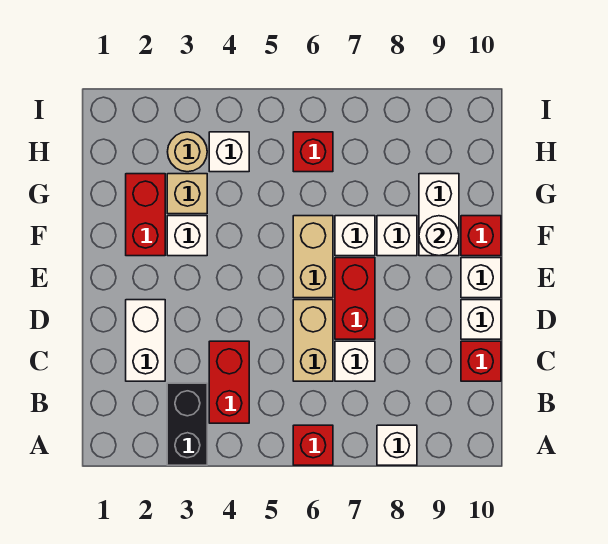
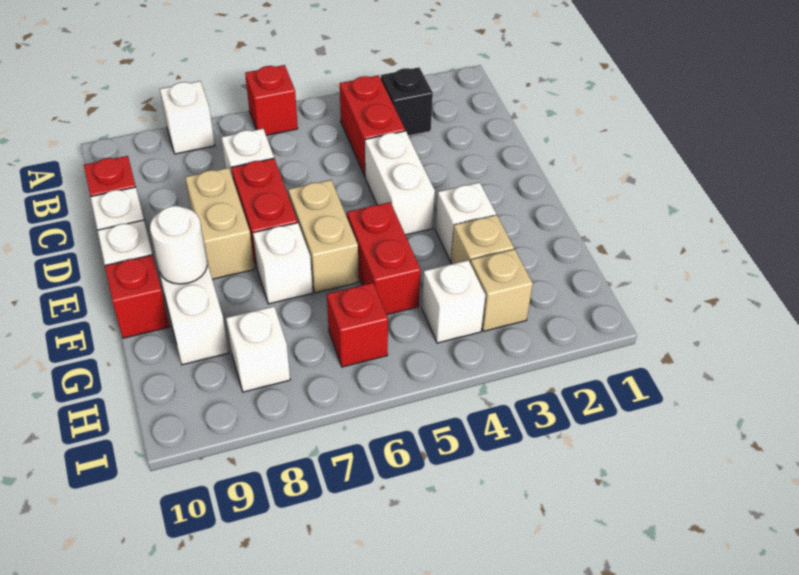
black 1x2 brick [167,383,207,465] -> black 1x1 brick [381,68,433,136]
white 1x2 brick [126,300,165,381] -> white 1x2 brick moved to [365,131,435,235]
tan 1x2 brick [293,300,333,381] -> tan 1x2 brick moved to [185,168,255,279]
red 1x2 brick [126,174,165,256] -> red 1x2 brick moved to [347,202,421,315]
white 1x1 brick [377,216,417,256] -> white 1x1 brick moved to [226,306,290,392]
tan 1x1 round brick [168,132,207,172] -> tan 1x1 brick [470,249,533,331]

